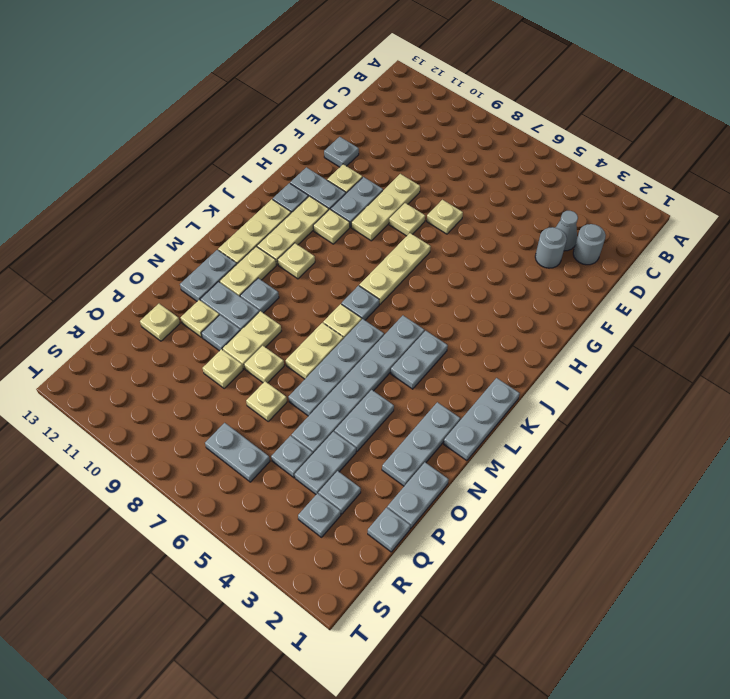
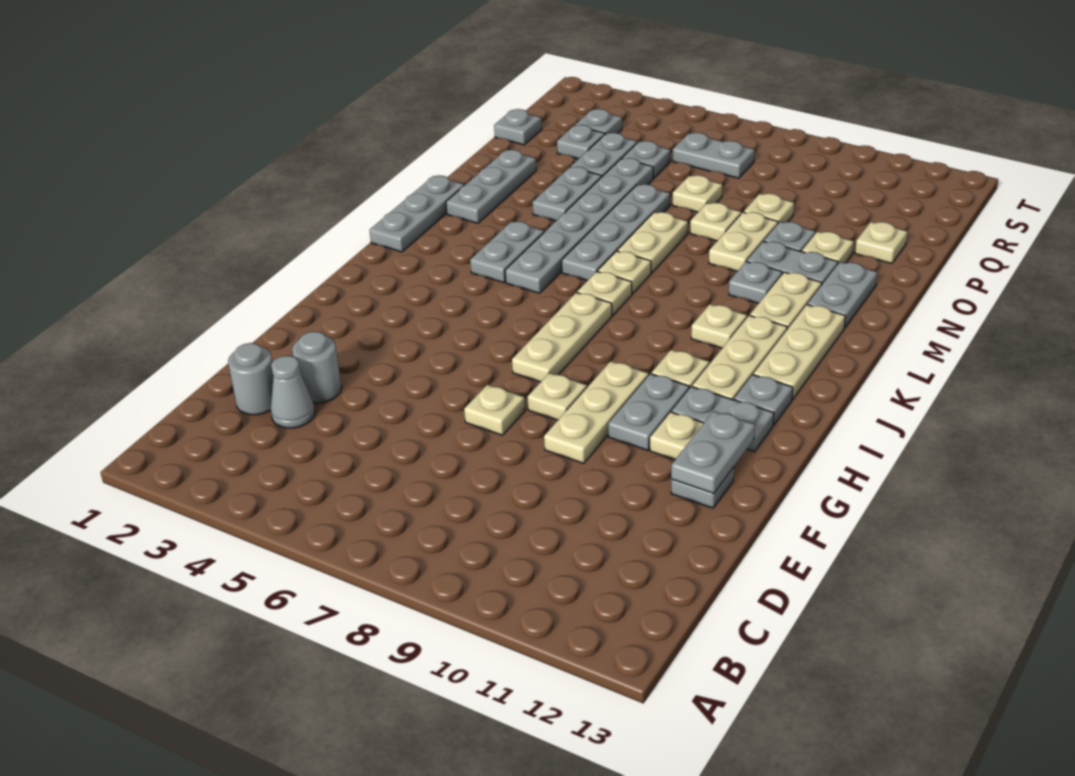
grey 1x1 plate [341,286,379,320] -> tan 1x1 plate [577,271,632,315]
grey 1x2 plate [387,462,449,528] -> grey 1x2 plate moved to [671,411,755,493]

